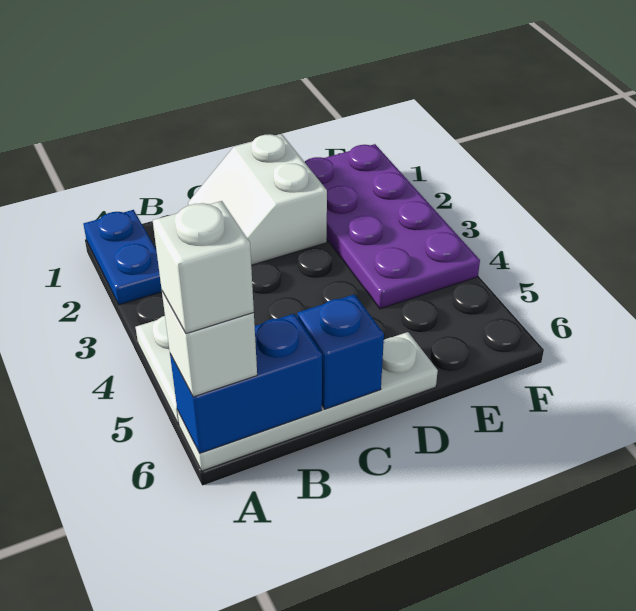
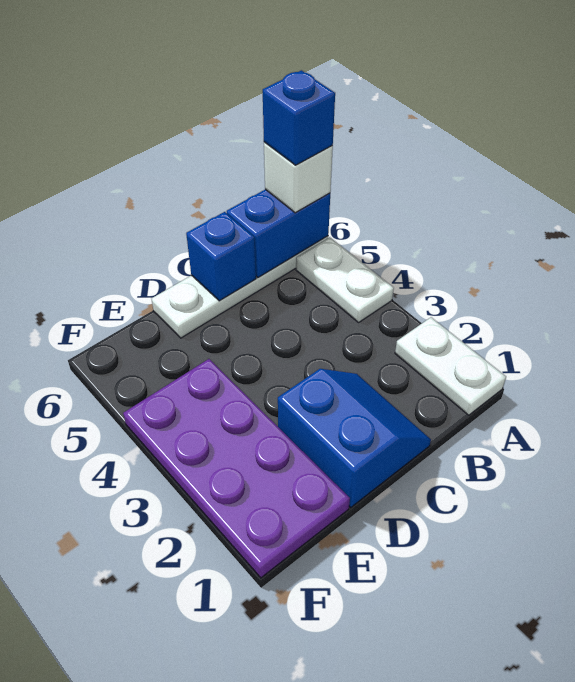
blue 1x2 plate [84,210,162,305] -> white 1x2 plate [395,317,506,415]
white 1x1 brick [153,201,254,334] -> blue 1x1 brick [263,70,335,165]
white 2x2 slope [188,134,327,265] -> blue 2x2 slope [278,369,431,507]

